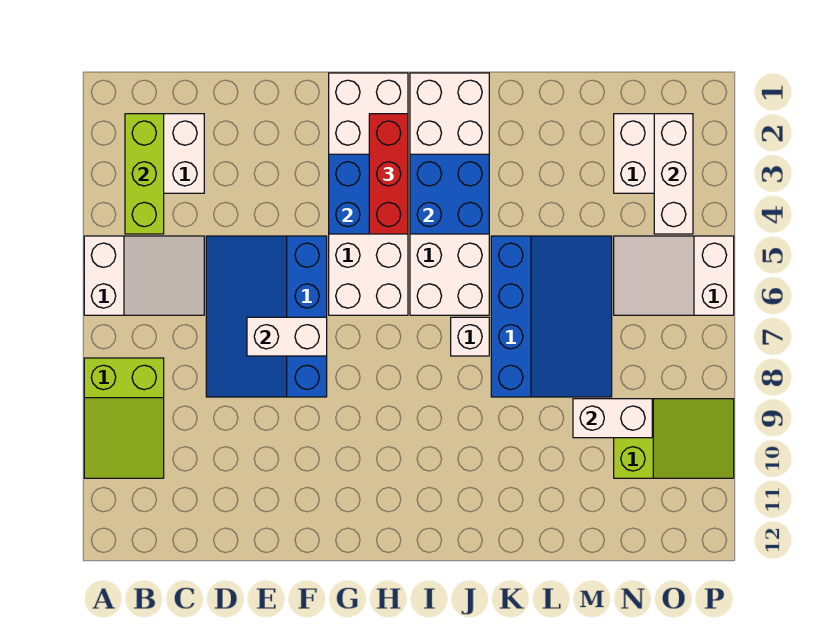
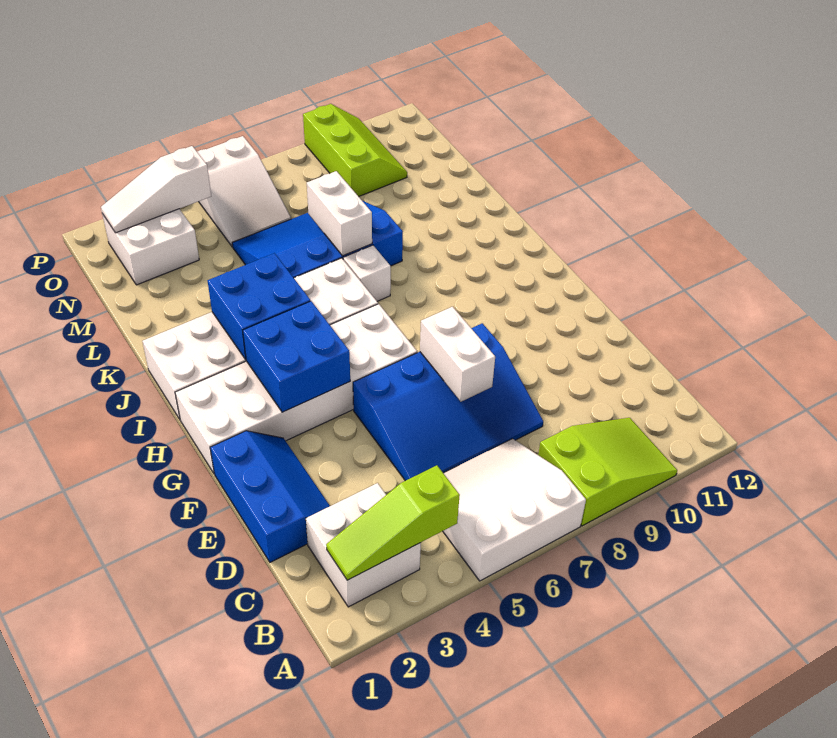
white 2x3 slope [84,236,204,315] -> white 3x3 slope [443,439,586,581]
lime 1x3 brick [125,114,164,234] -> lime 1x3 slope [326,465,460,580]
none -> blue 2x3 slope [210,431,330,562]
red 1x3 brick [369,114,408,234] -> none
white 1x2 brick [573,399,652,438] -> white 1x2 brick moved to [307,171,372,256]
lime 2x3 slope [614,399,734,478] -> lime 2x3 slope turned to [303,104,407,197]
white 1x3 brick [654,114,693,234] -> white 1x3 slope [101,146,211,233]

